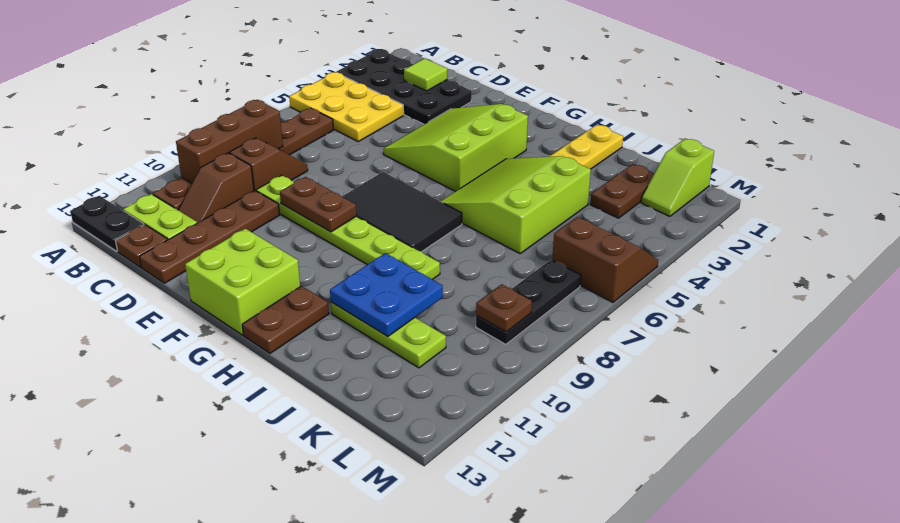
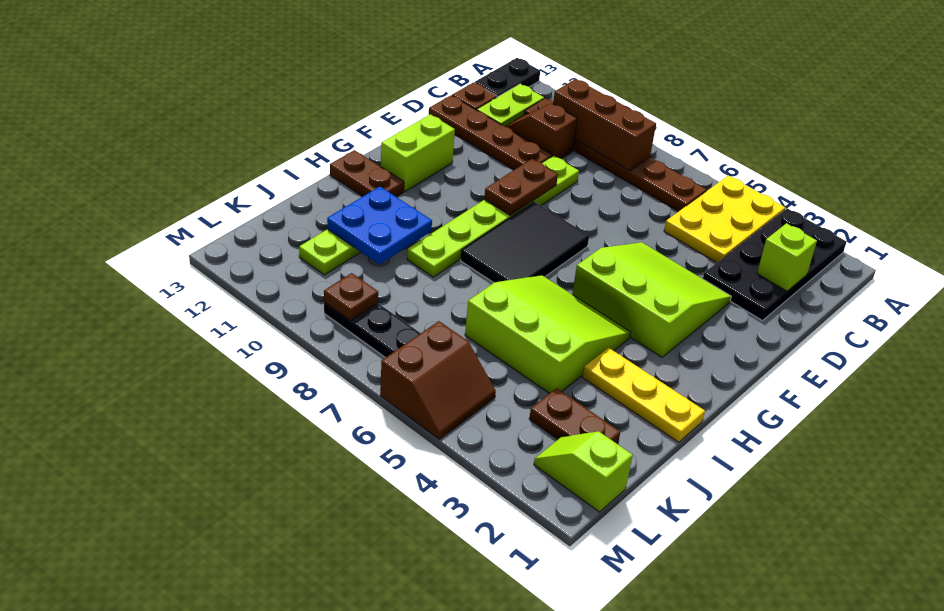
lime 1x1 tile [404,58,447,91] -> lime 1x1 brick [757,223,817,291]
brown 1x2 slope [229,138,308,191] -> none
lime 2x2 brick [185,229,300,335] -> lime 1x2 brick [381,114,455,192]

